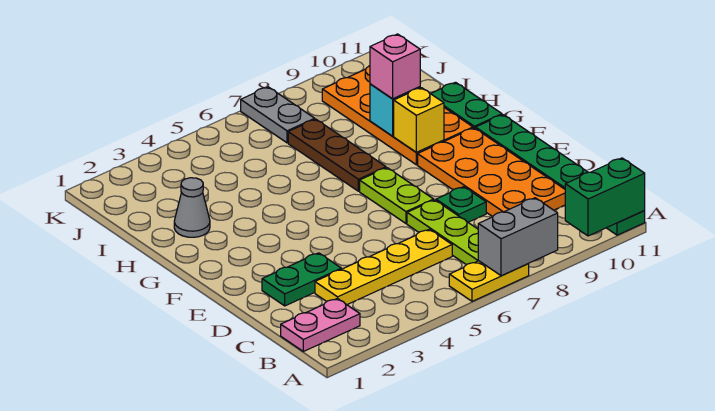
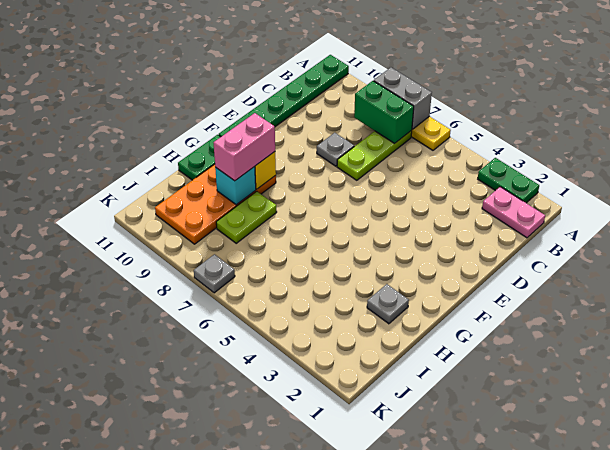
green 1x2 brick [565,158,645,236] -> green 1x2 brick moved to [354,81,414,143]
yellow 1x4 plate [315,229,452,305] -> none
orange 2x4 plate [418,128,565,217] -> none
green 1x2 plate [262,253,341,306] -> green 1x2 plate moved to [478,158,539,203]
green 1x1 plate [436,187,486,222] -> grey 1x1 plate [317,133,354,166]
lime 1x2 plate [360,168,434,223] -> lime 1x2 plate moved to [216,191,277,243]
brown 1x3 plate [288,119,386,191] -> none
grey 1x1 cone [174,178,210,237] -> grey 1x1 plate [367,284,409,324]
pink 1x1 brick [370,34,420,99] -> pink 1x2 brick [214,113,275,181]
grey 1x2 plate [241,87,315,143] -> grey 1x1 plate [194,254,235,293]

